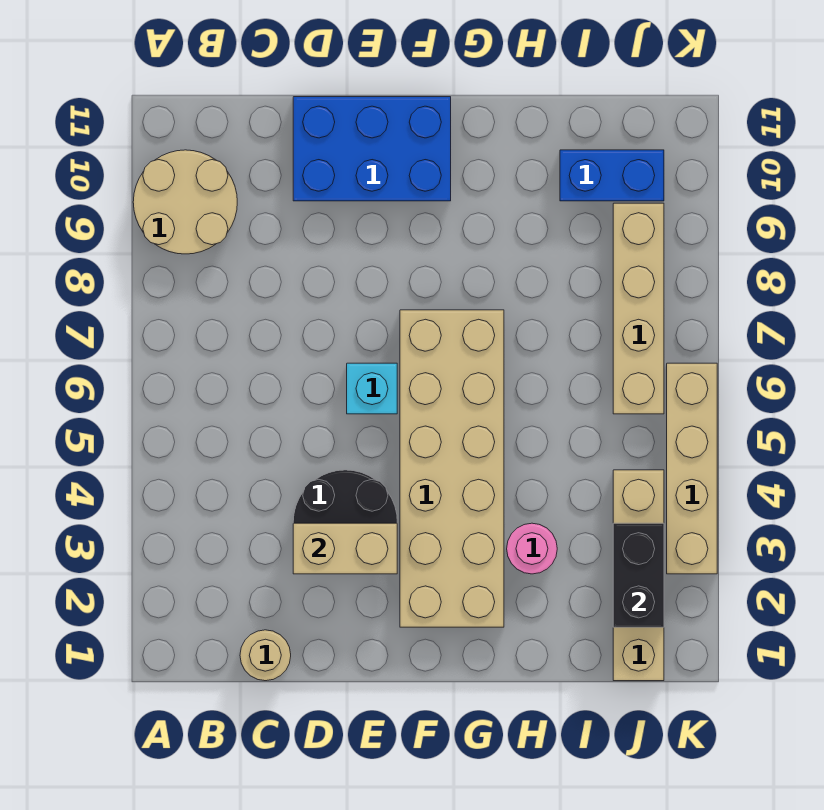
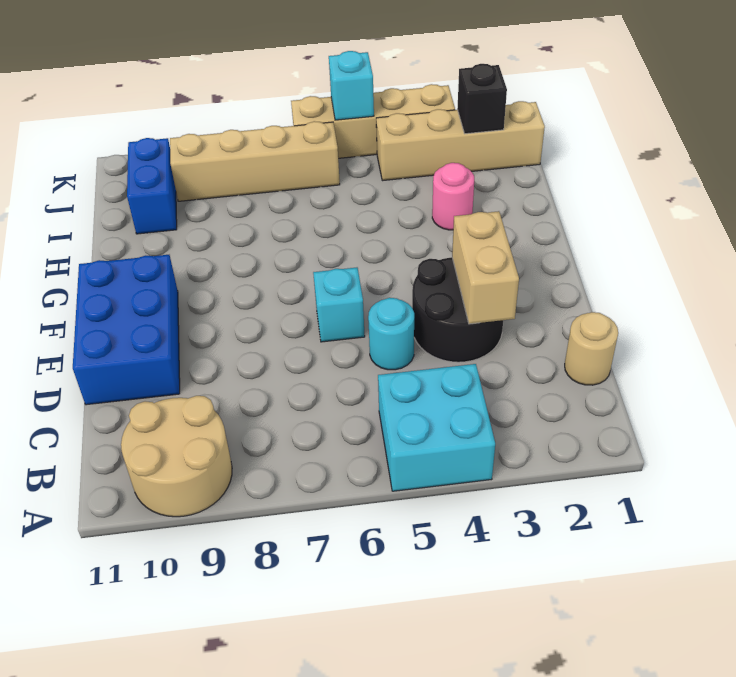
none -> cyan 2x2 brick [378,364,495,491]
none -> cyan 1x1 round brick [368,298,414,370]
tan 2x6 brick [400,310,504,627] -> none
black 1x2 brick [613,523,664,627] -> black 1x1 brick [457,64,507,134]
none -> cyan 1x1 brick [329,51,374,120]

